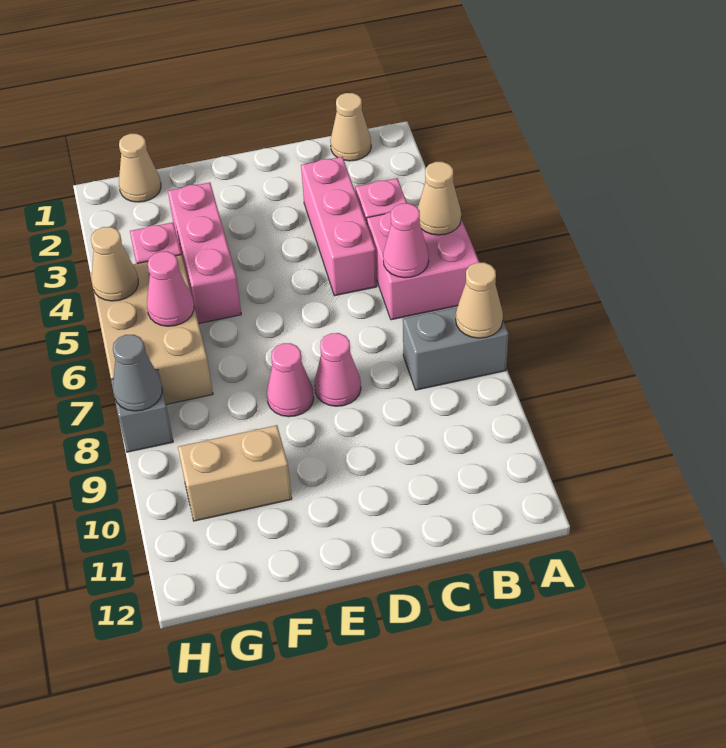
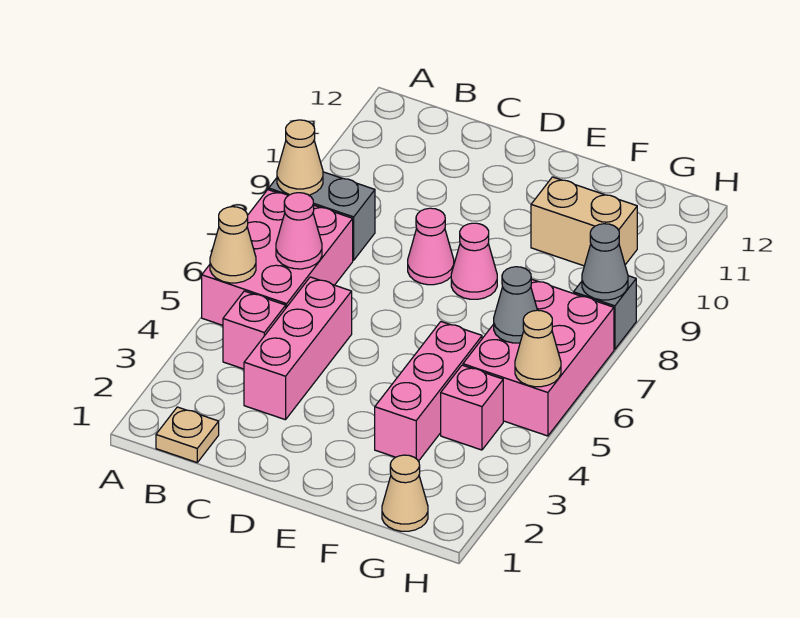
pink 2x2 brick [367,212,480,320] -> pink 2x3 brick [202,190,353,325]
tan 1x1 cone [330,93,371,161] -> tan 1x1 plate [156,407,219,462]
tan 2x3 brick [90,255,213,404] -> pink 2x3 brick [463,279,614,436]
pink 1x1 cone [147,251,194,326] -> grey 1x1 cone [494,267,537,343]

